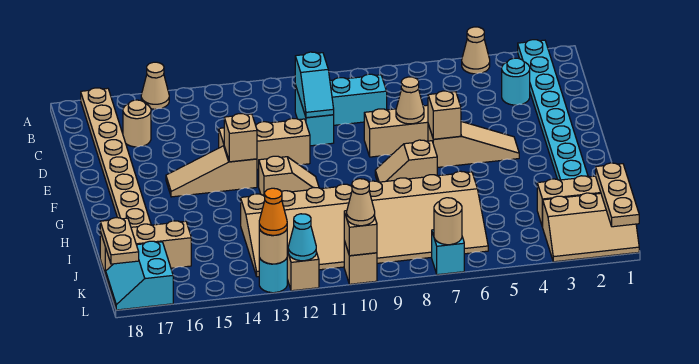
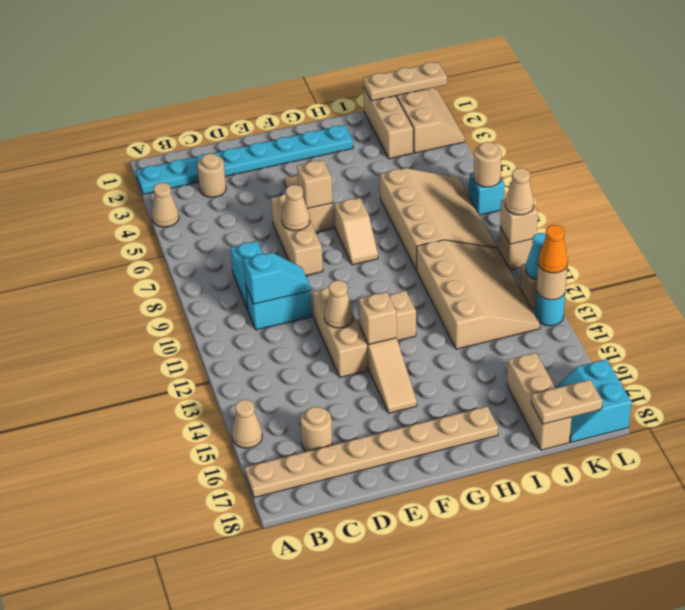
cyan 1x1 round brick [502,58,530,105] -> tan 1x1 round brick [197,154,226,197]
none -> tan 1x1 cone [324,280,354,328]
cyan 2x2 slope [106,241,173,310] -> cyan 2x2 slope turned to [555,359,631,442]

